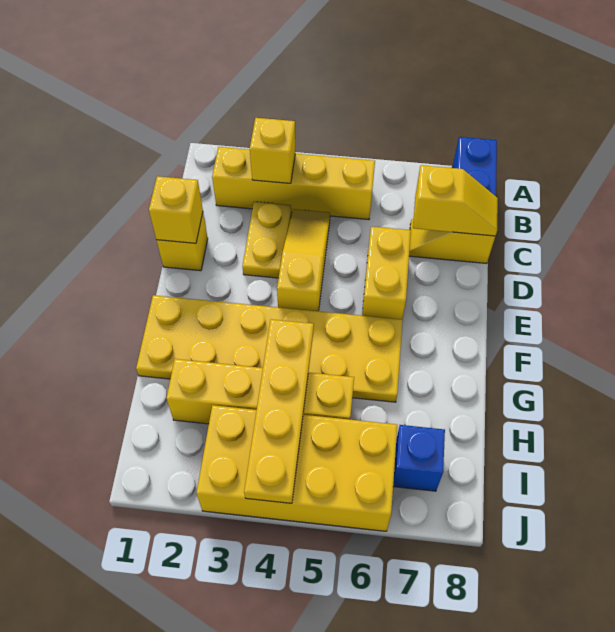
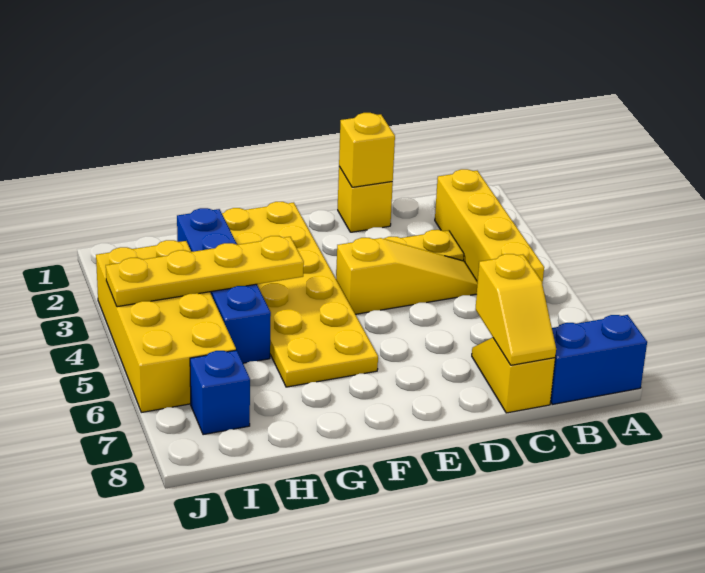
yellow 1x1 brick [250,118,295,183] -> none
yellow 1x2 brick [362,227,411,320] -> none
yellow 1x4 brick [167,359,354,424] -> blue 1x4 brick [177,208,271,363]

